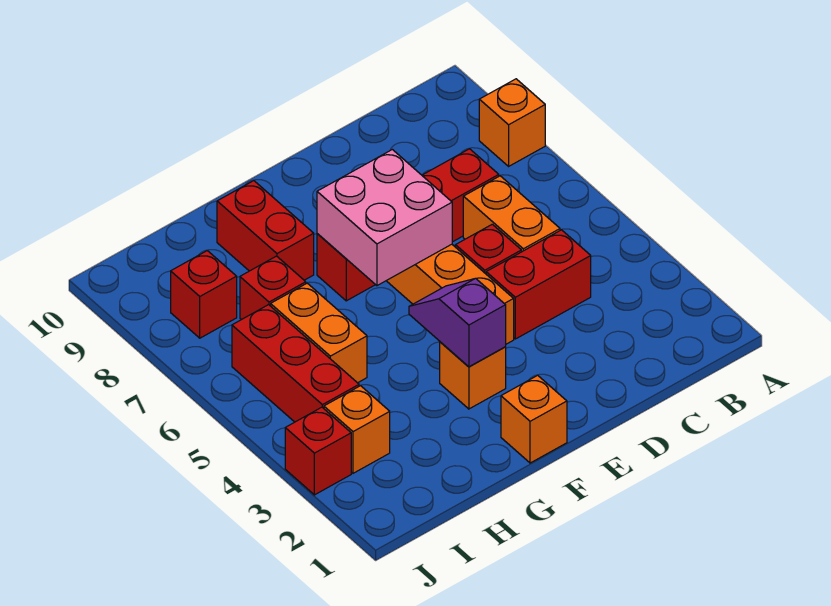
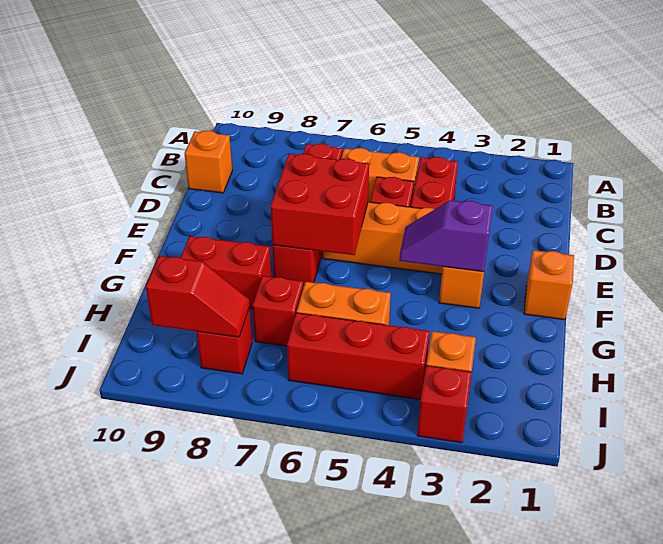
orange 1x1 brick [479,79,545,166] -> orange 1x1 brick moved to [184,131,232,193]
pink 2x2 brick [317,150,452,286] -> red 2x2 brick [270,154,369,255]
none -> red 1x2 slope [146,256,250,337]

